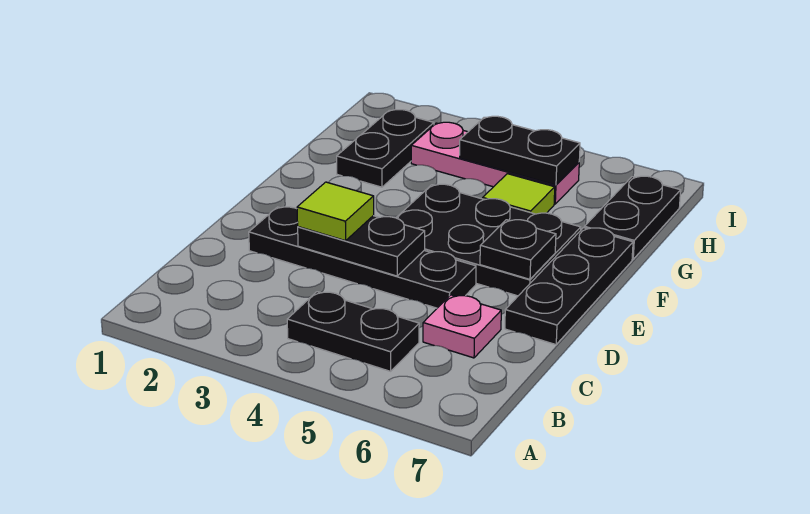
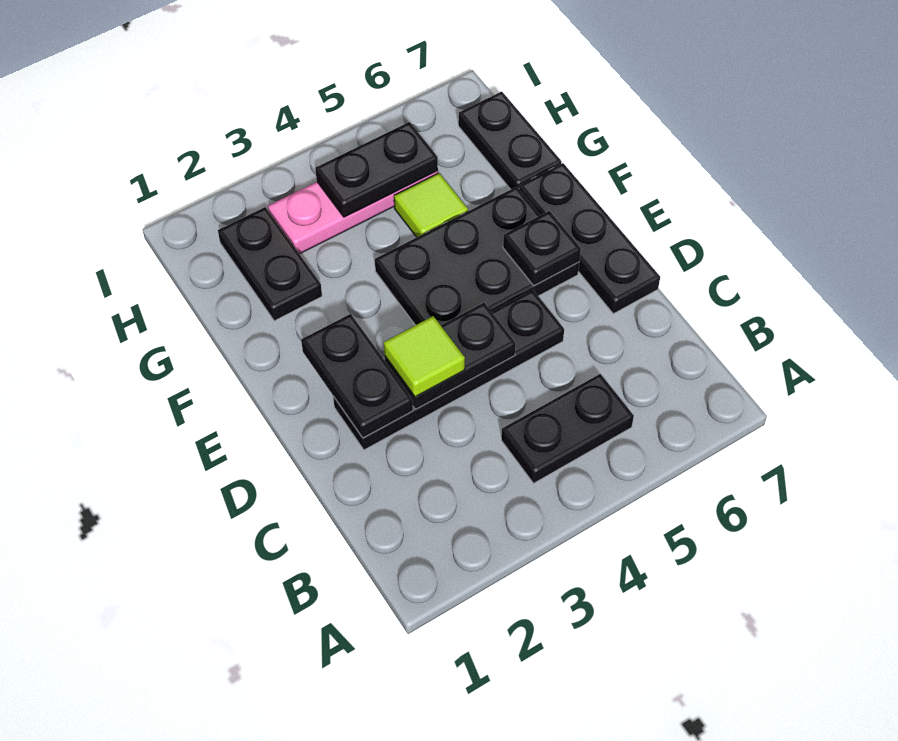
pink 1x1 plate [423,295,501,358] -> none
none -> black 1x2 plate [301,314,413,438]

